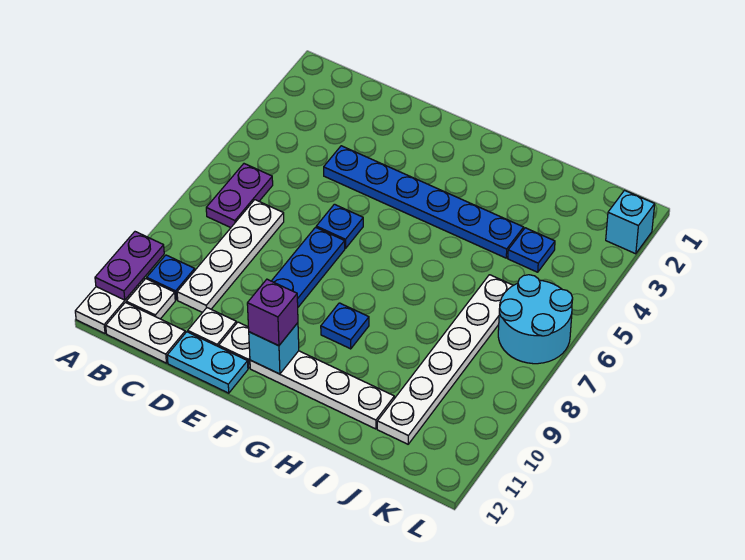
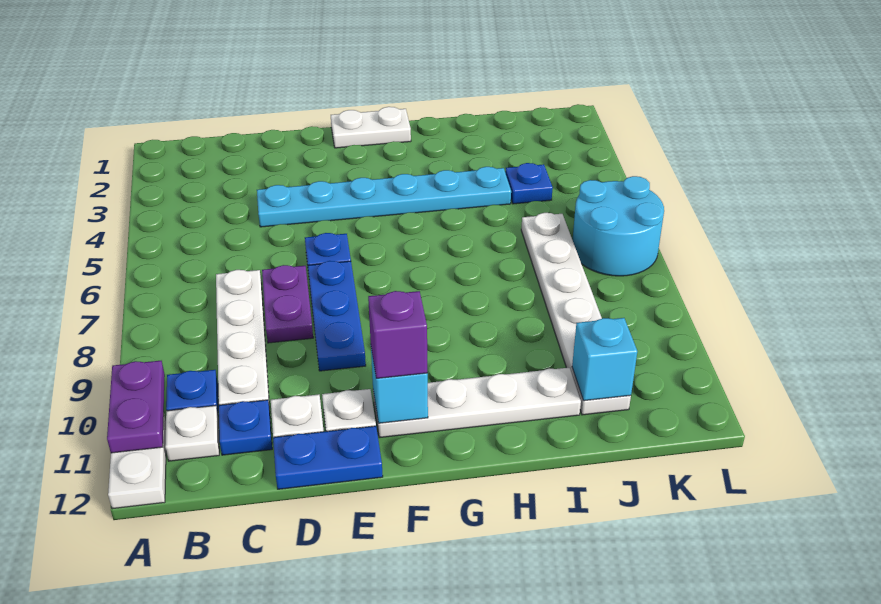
purple 1x2 plate [206,164,273,228] -> purple 1x2 plate moved to [262,265,313,343]
white 1x2 plate [106,303,185,363] -> white 1x2 plate moved to [331,107,411,148]
blue 1x6 plate [324,146,524,258] -> cyan 1x6 plate [257,167,511,227]
cyan 1x2 plate [167,332,248,393] -> blue 1x2 plate [273,426,383,489]
blue 1x1 plate [321,303,369,349] -> blue 1x1 plate moved to [219,400,272,455]
cyan 1x1 brick [606,190,655,254] -> cyan 1x1 brick moved to [572,318,637,401]

